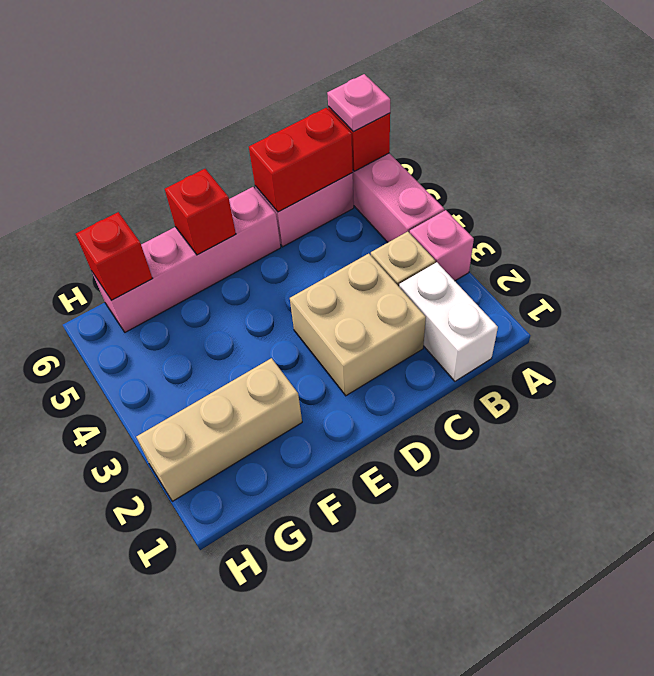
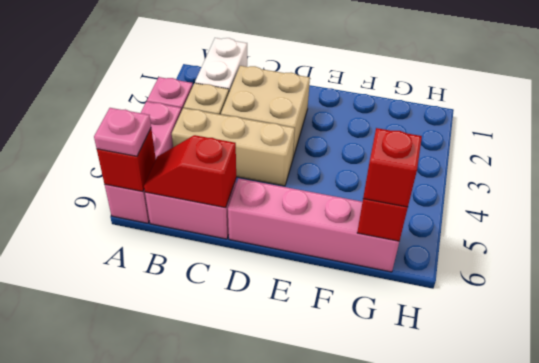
red 1x2 brick [249,108,353,212] -> red 1x2 slope [144,135,236,208]
red 1x1 brick [165,169,236,255] -> red 1x1 brick moved to [363,128,422,207]
tan 1x3 brick [136,358,302,501] -> tan 1x3 brick moved to [172,108,295,186]

